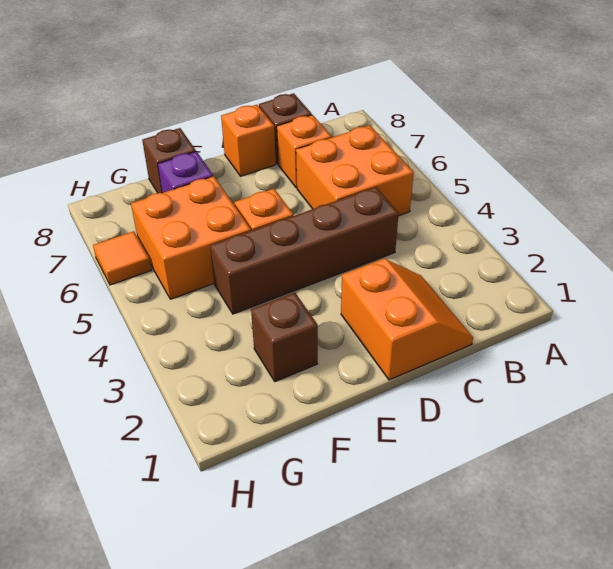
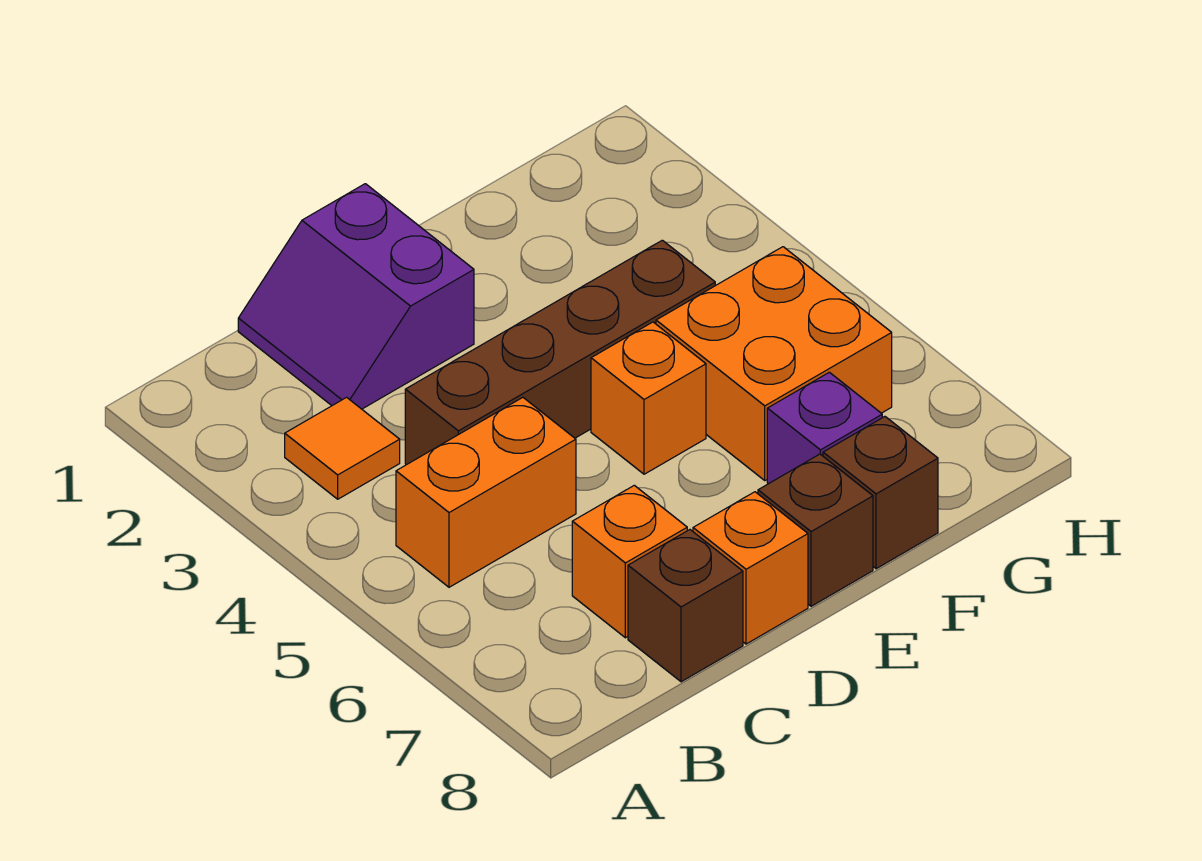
orange 2x2 brick [296,125,414,216] -> orange 1x2 brick [396,398,576,587]
orange 2x2 slope [341,259,473,380] -> purple 2x2 slope [238,184,474,409]
brown 1x1 brick [251,293,318,382] -> brown 1x1 brick moved to [758,454,873,606]
orange 1x1 tile [93,231,151,285] -> orange 1x1 tile moved to [285,397,400,499]

